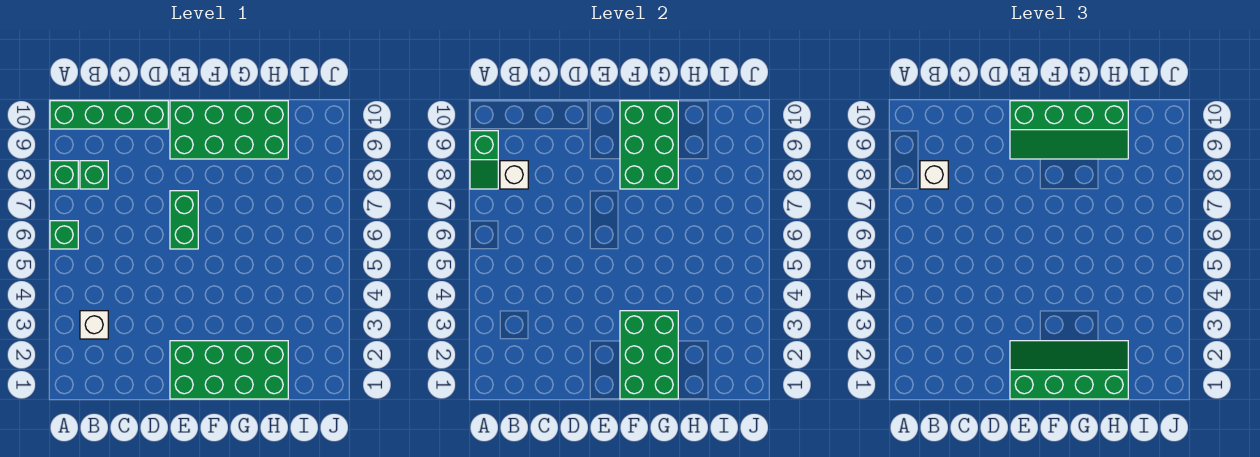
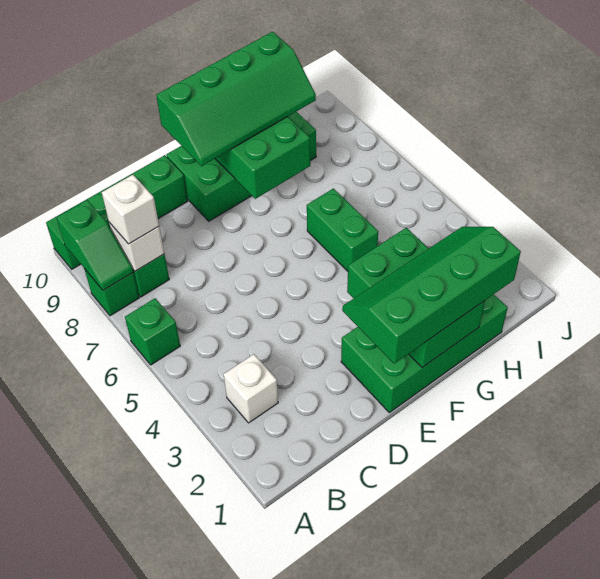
green 1x2 brick [170,191,198,249] -> green 1x2 brick moved to [307,188,378,271]

